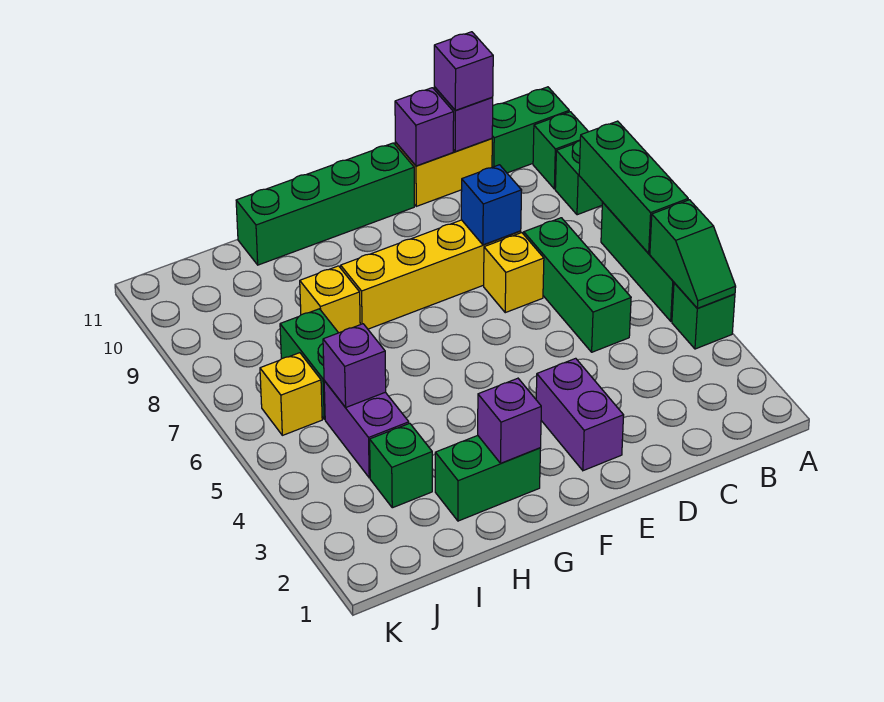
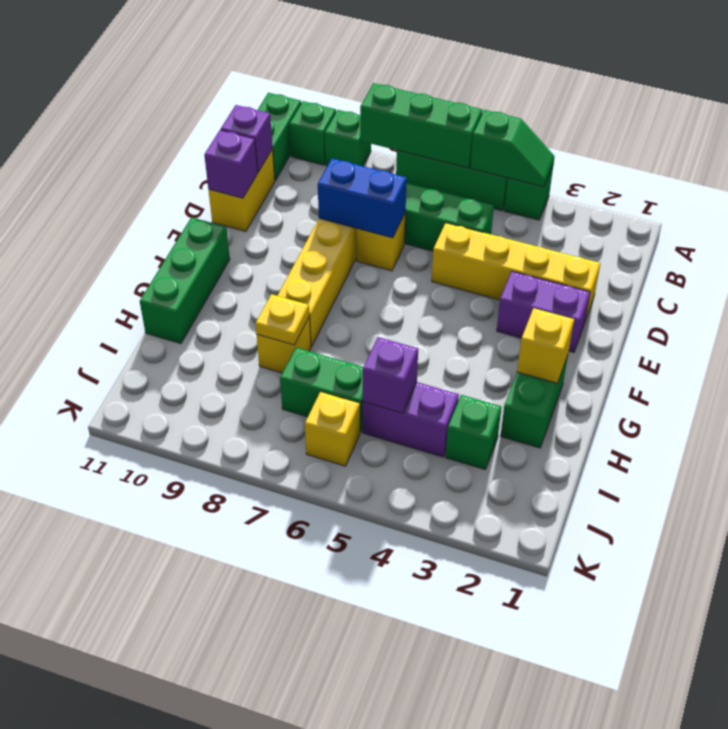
purple 1x1 brick [434,32,493,111] -> none
none -> yellow 1x4 brick [432,223,601,321]
blue 1x1 brick [461,165,522,245] -> blue 1x2 brick [318,158,407,238]
green 1x4 brick [236,143,414,265] -> green 1x3 brick [140,217,230,343]
purple 1x1 brick [478,378,541,463] -> yellow 1x1 brick [517,308,574,383]
none -> yellow 1x1 plate [255,294,310,345]

